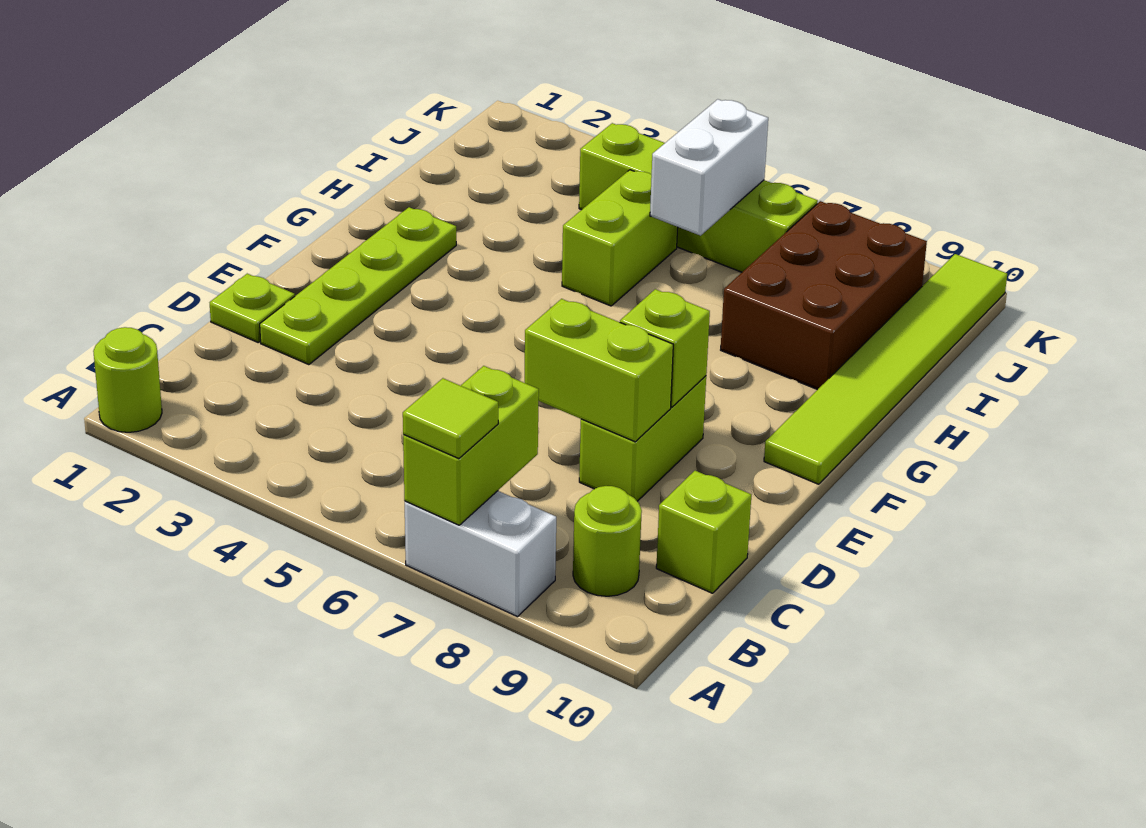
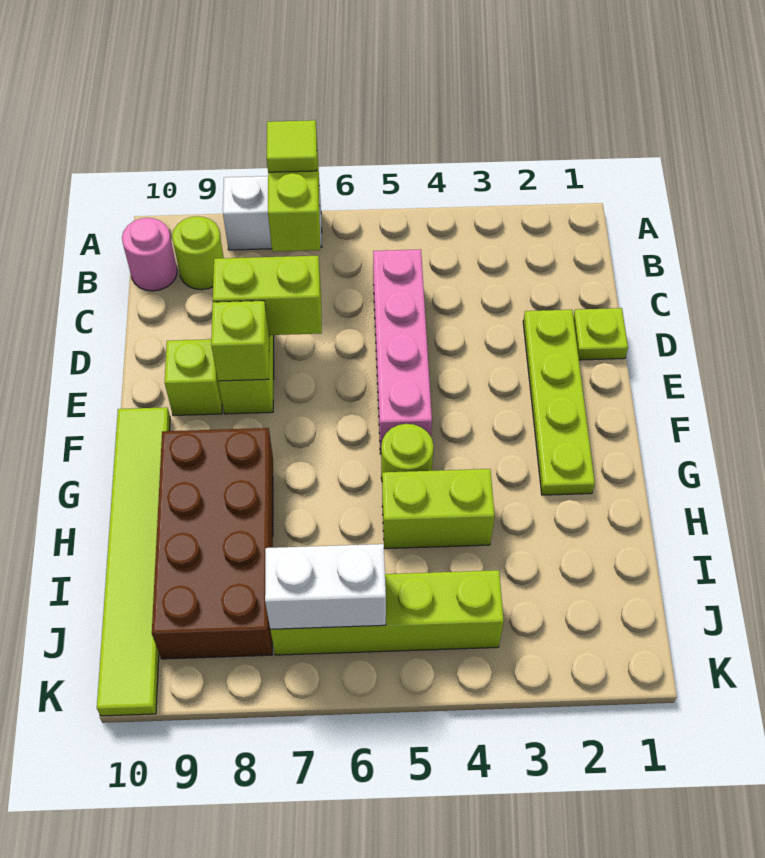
lime 1x1 round brick [93,327,162,432] -> lime 1x1 round brick moved to [381,424,433,479]
none -> pink 1x1 round brick [122,218,177,291]
none -> pink 1x4 brick [373,249,432,454]
lime 1x1 brick [656,471,751,593] -> lime 1x1 brick moved to [165,339,222,416]
lime 1x2 brick [562,170,678,306] -> lime 1x2 brick turned to [382,469,495,549]
brown 2x3 brick [721,201,927,390] -> brown 2x4 brick [152,428,273,659]
white 1x2 brick [650,99,768,236] -> white 1x2 brick turned to [265,544,386,629]

